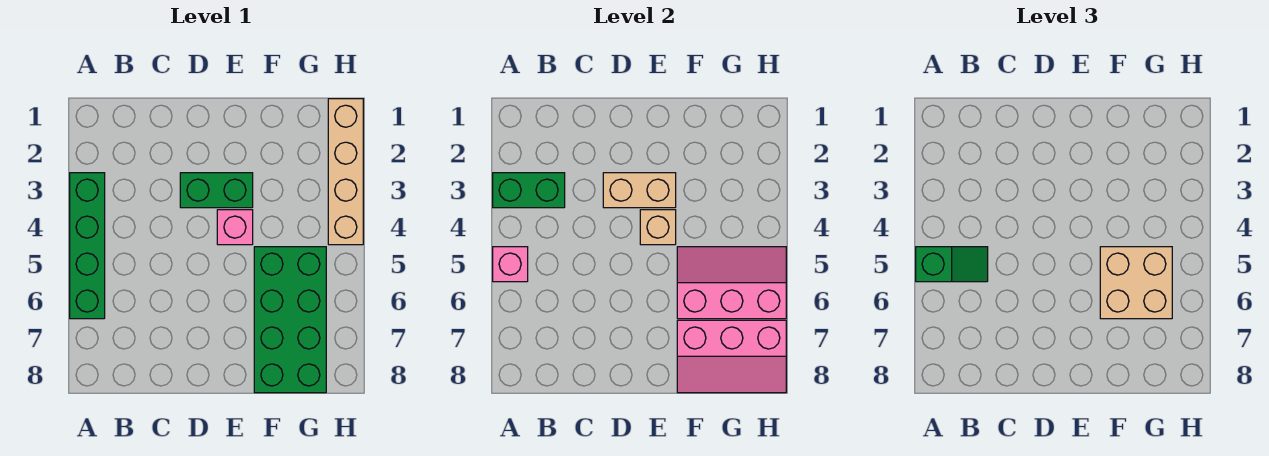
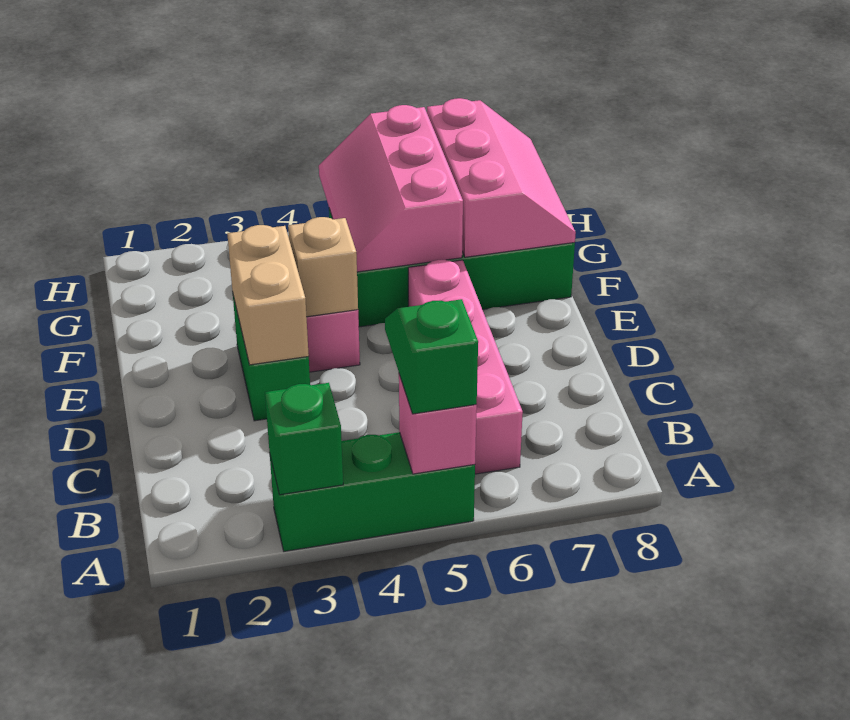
green 1x4 brick [70,173,105,319] -> green 1x3 brick [270,432,475,551]
green 1x2 brick [493,173,565,208] -> green 1x1 brick [265,383,343,495]
none -> pink 1x4 brick [408,260,523,474]
tan 2x2 brick [1100,247,1172,319] -> none
tan 1x4 brick [328,99,363,245] -> none

